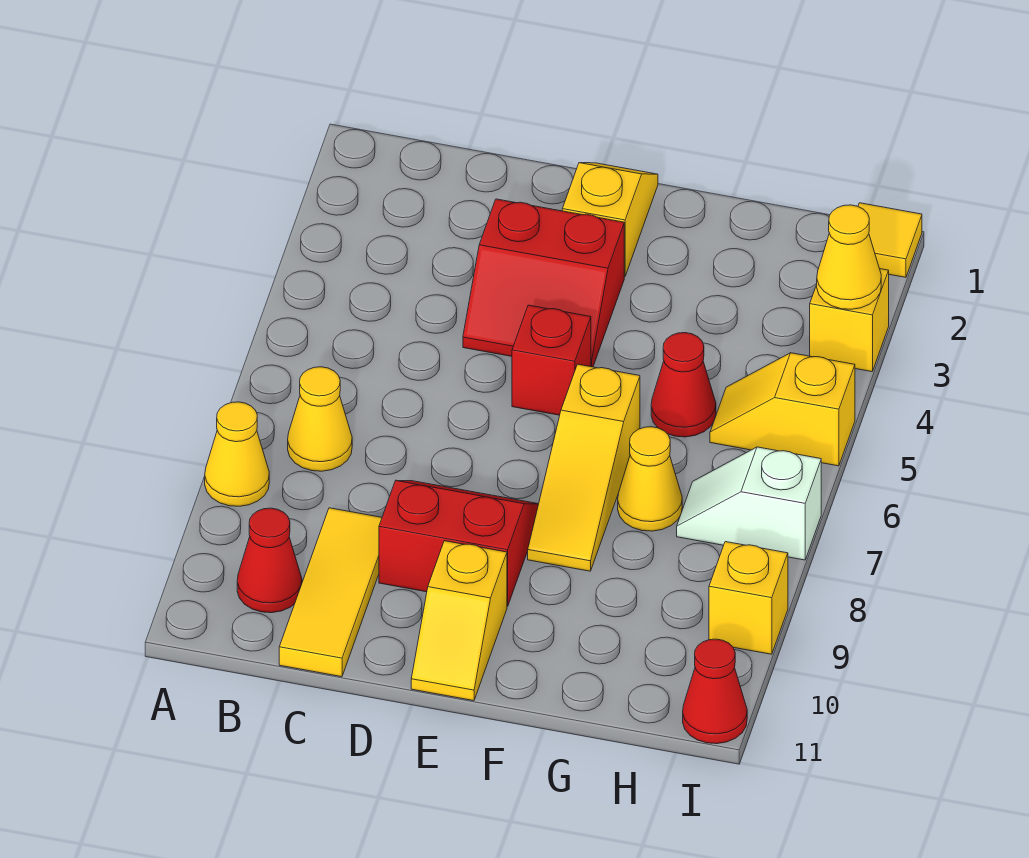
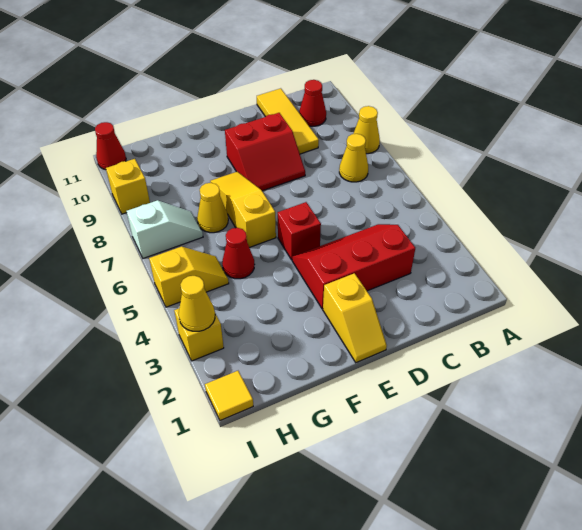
red 2x2 slope [463,199,624,367] -> red 2x3 slope [292,224,415,309]
yellow 1x2 slope [411,541,507,701] -> none

